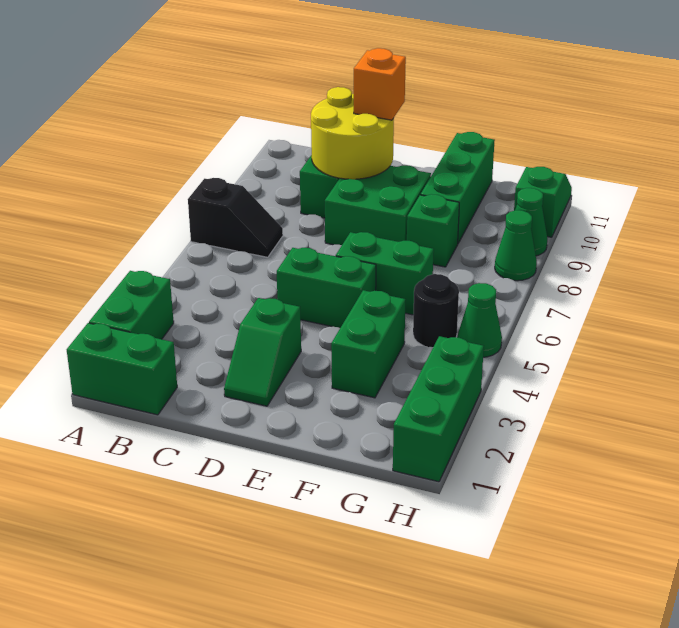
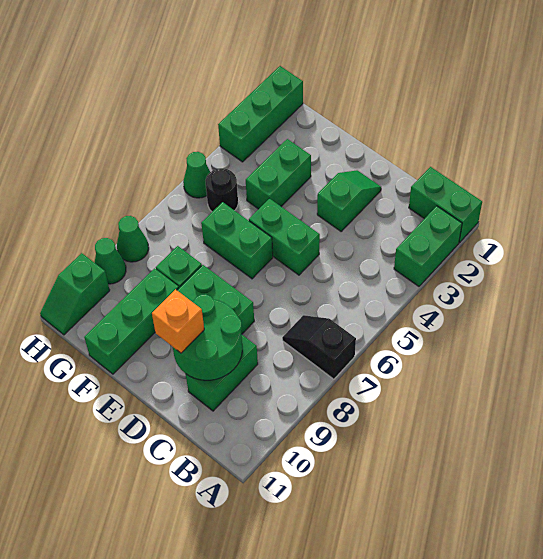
yellow 2x2 round brick [311,87,394,179] -> green 2x2 round brick [173,294,242,380]

